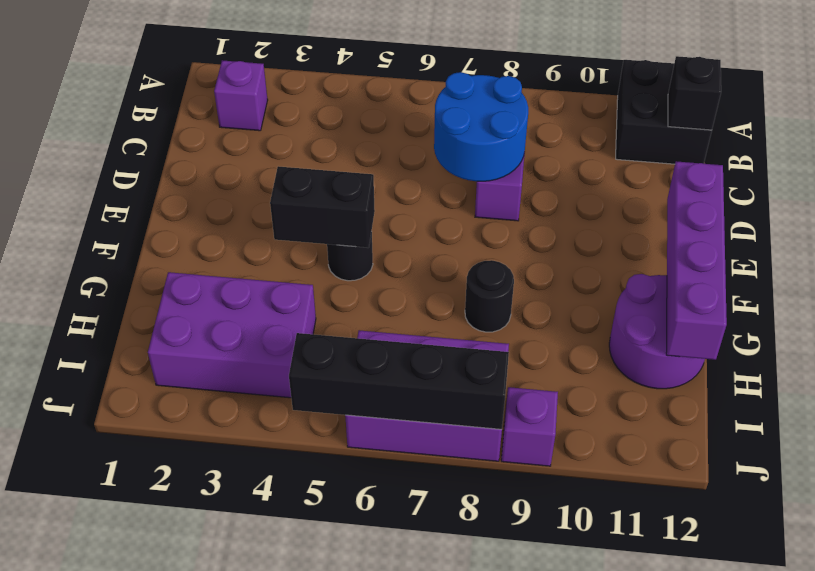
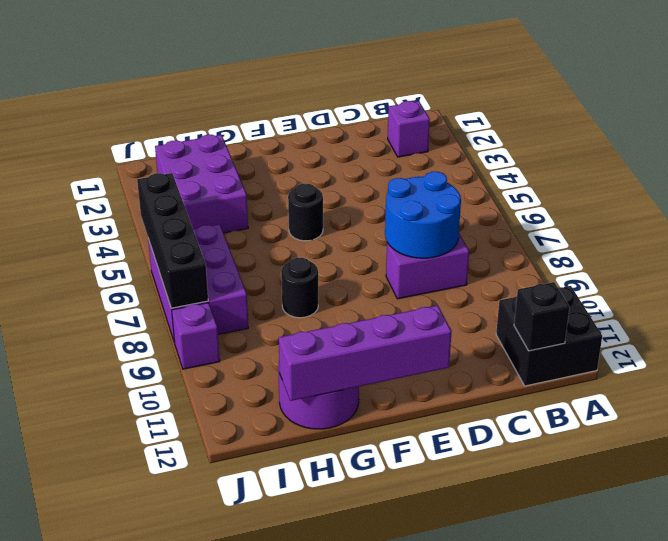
black 1x2 brick [270,166,375,248] -> none

